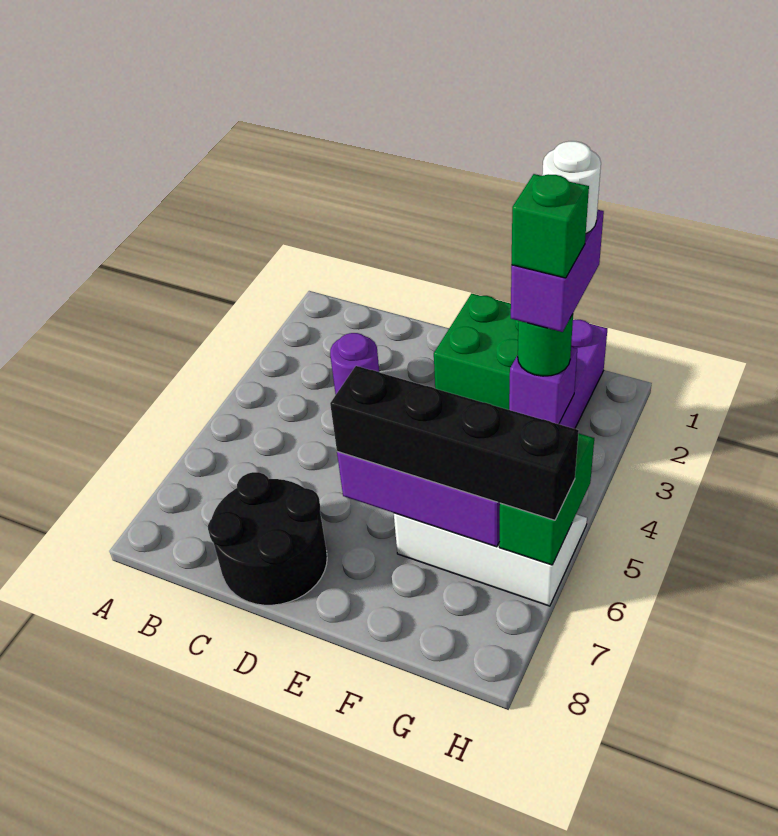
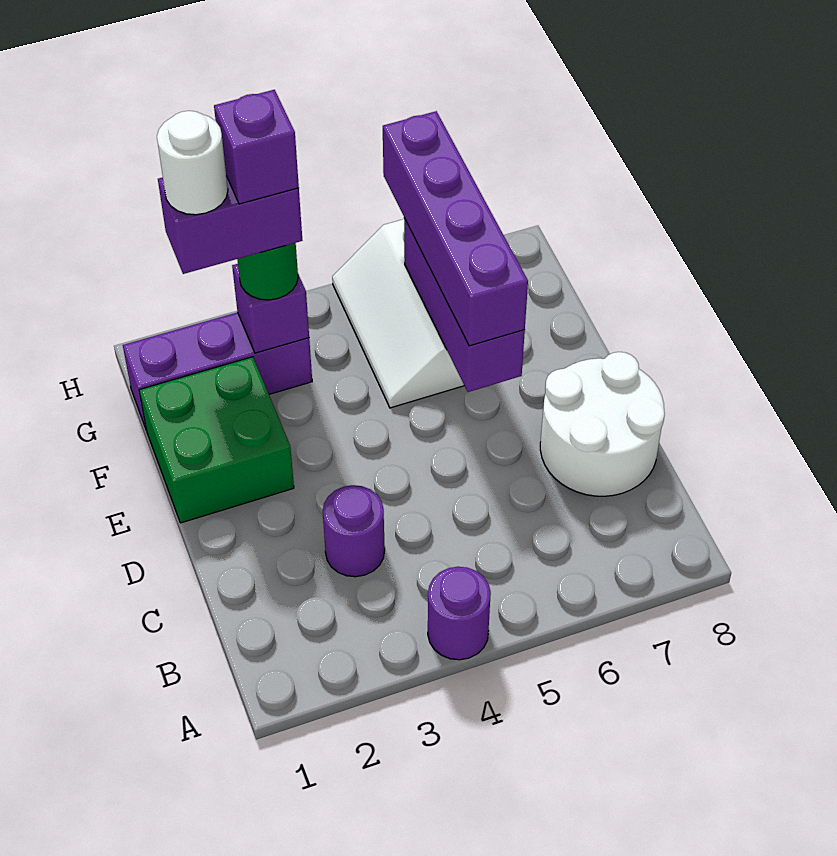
none -> purple 1x1 round brick [428,567,491,660]
black 2x2 round brick [208,472,327,605] -> white 2x2 round brick [540,352,665,496]
black 1x4 brick [330,366,579,520] -> purple 1x4 brick [383,111,528,346]
green 1x1 brick [512,174,589,278] -> purple 1x1 brick [214,90,299,204]
green 1x2 brick [499,433,594,565] -> none

